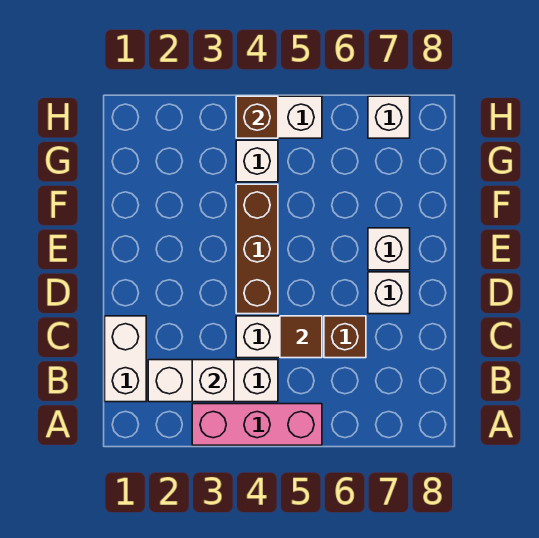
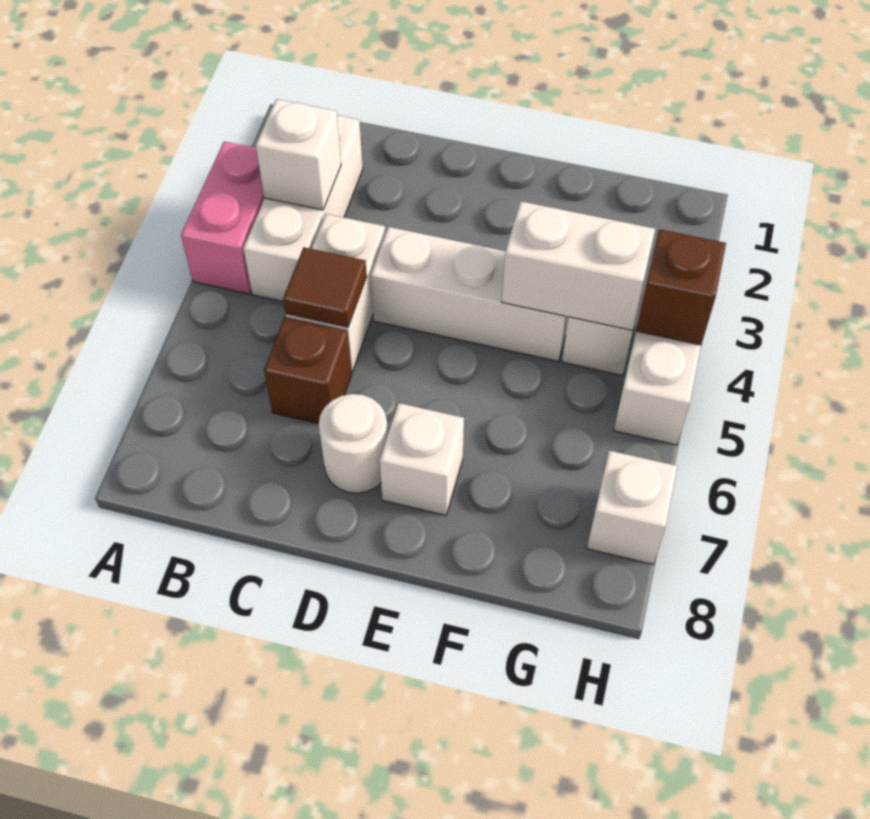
pink 1x3 brick [192,404,322,445] -> pink 1x2 brick [181,142,264,294]
white 1x2 brick [105,316,146,402] -> white 1x2 brick moved to [502,201,655,330]
brown 1x3 brick [236,184,278,314] -> white 1x3 brick [371,227,568,361]
white 1x1 brick [368,272,410,314] -> white 1x1 round brick [319,394,388,493]

